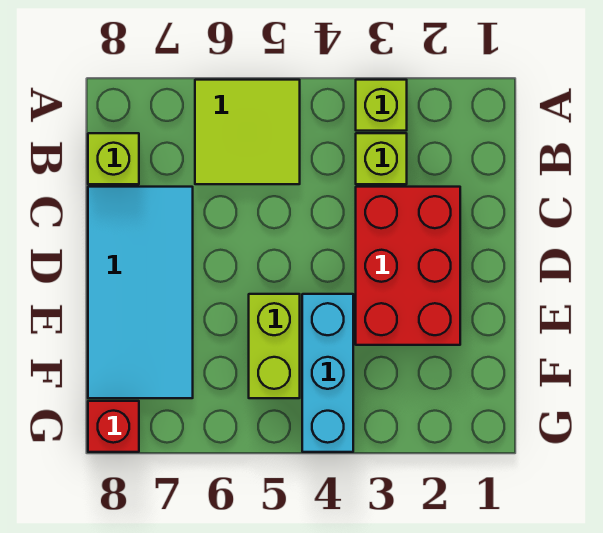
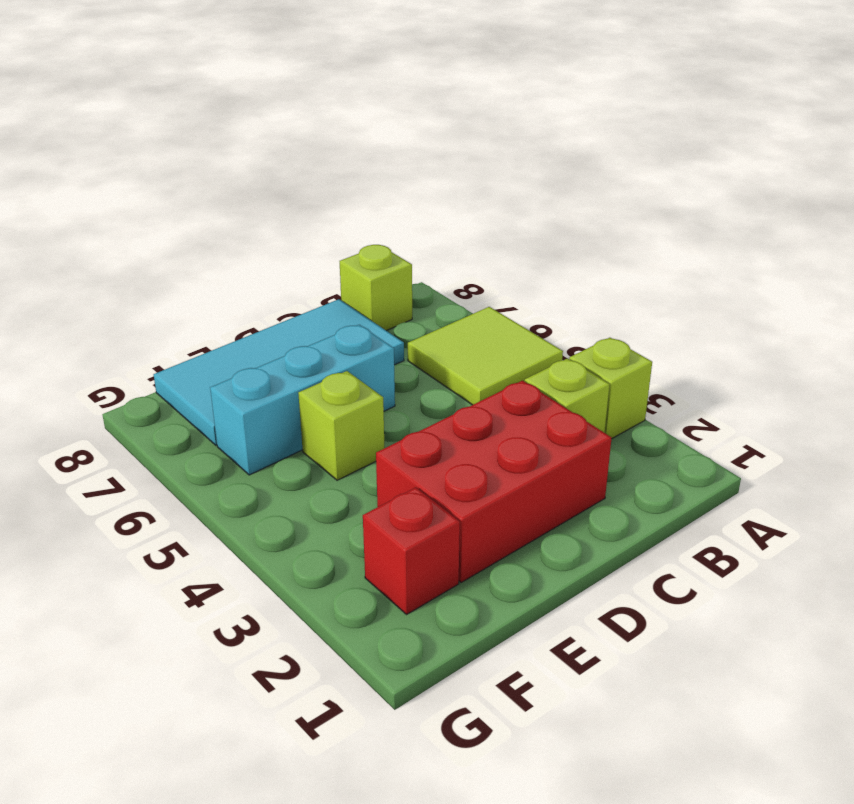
cyan 1x3 brick [302,294,353,452] -> cyan 1x3 brick moved to [210,325,395,475]
lime 1x2 brick [249,294,300,398] -> lime 1x1 brick [298,371,384,480]
red 1x1 brick [88,401,139,452] -> red 1x1 brick moved to [363,488,460,614]

